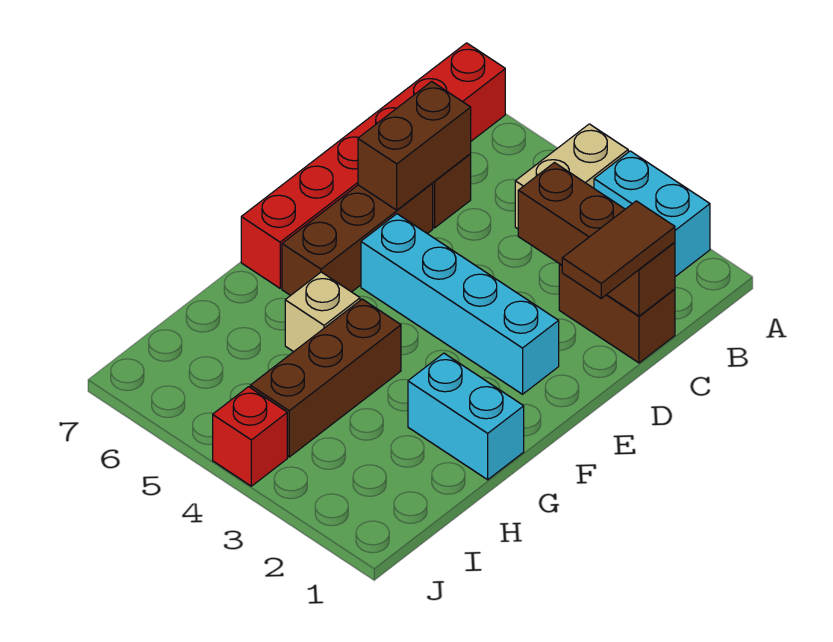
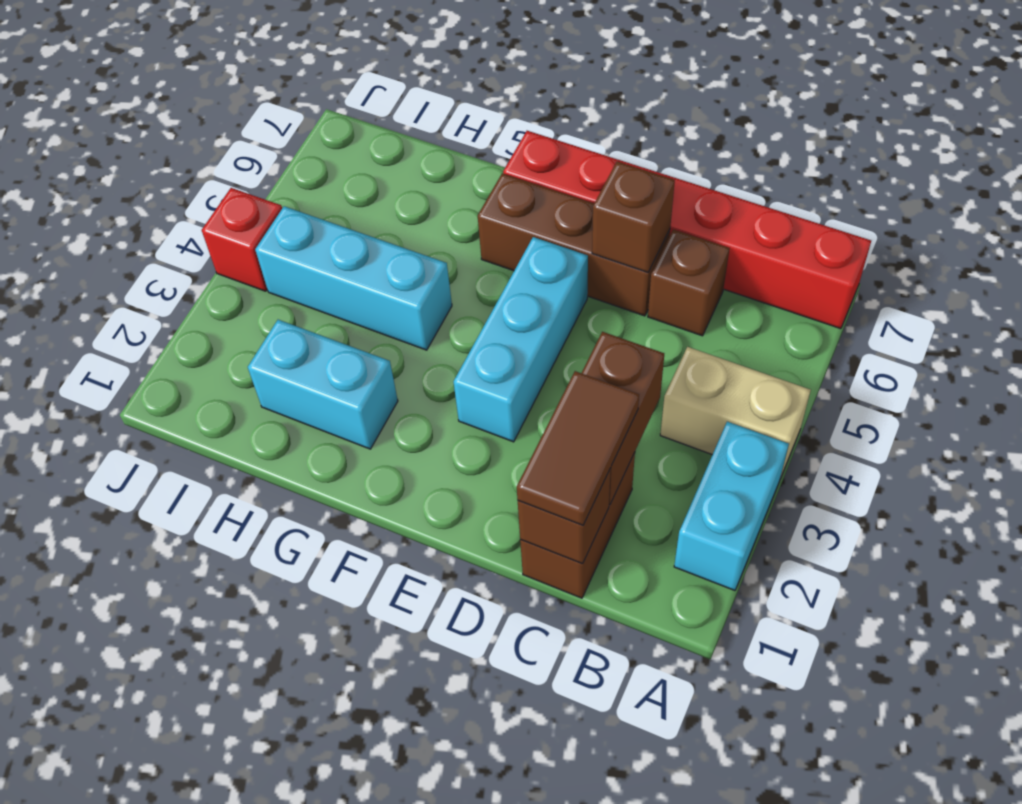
brown 1x2 tile [562,201,675,298] -> brown 1x2 tile turned to [517,371,639,525]
brown 1x2 brick [358,82,471,210] -> brown 1x1 brick [592,162,675,272]
cyan 1x4 brick [361,214,559,394] -> cyan 1x3 brick [453,237,588,442]
cyan 1x2 brick [408,353,524,480] -> cyan 1x2 brick turned to [248,320,398,449]
brown 1x3 brick [250,299,401,457] -> cyan 1x3 brick [255,206,452,350]
tan 1x1 brick [285,272,360,352] -> none

